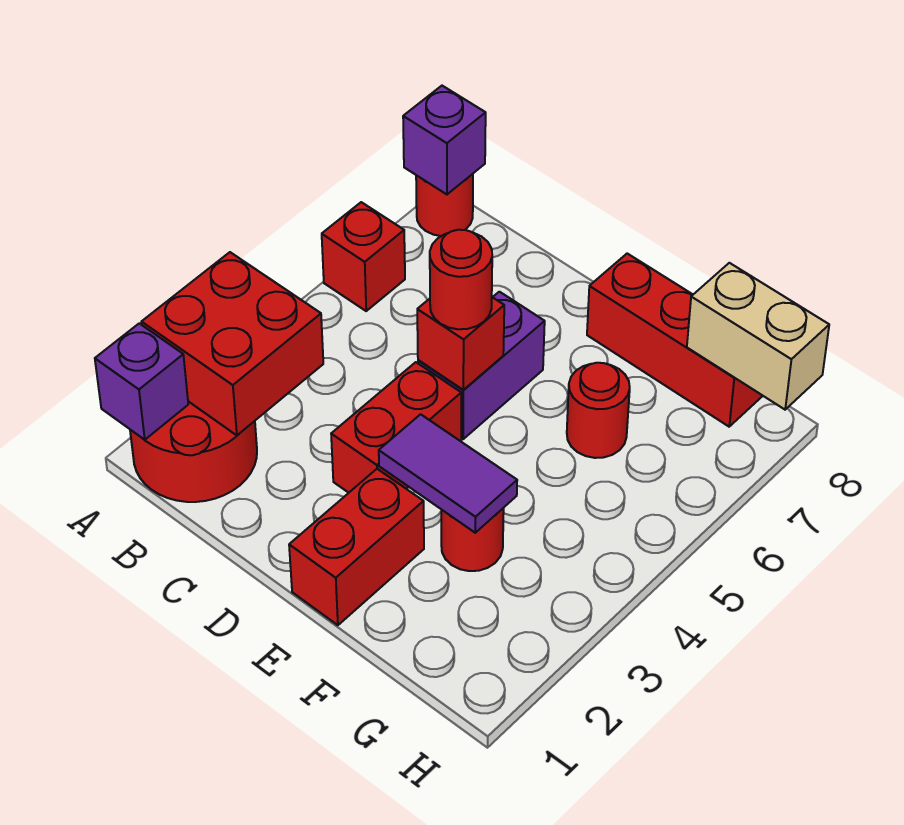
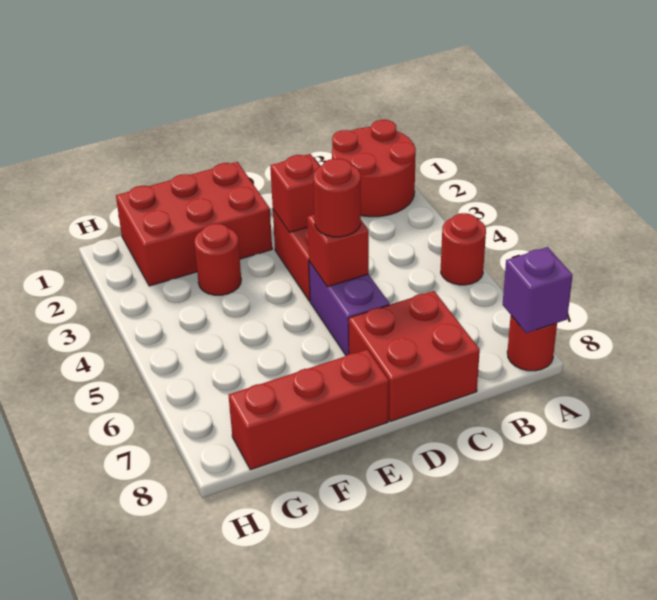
purple 1x1 brick [95,323,188,440] -> none
red 2x2 brick [142,252,323,435] -> red 2x2 brick moved to [348,291,480,421]
red 1x1 brick [322,202,405,311] -> red 1x1 brick moved to [270,154,320,233]
red 1x2 brick [289,469,424,625] -> red 2x3 brick [116,162,272,286]
purple 1x2 tile [379,414,517,533] -> none
red 1x1 round brick [567,363,630,458] -> red 1x1 round brick moved to [441,213,486,285]
tan 1x2 brick [687,263,829,410] -> none

